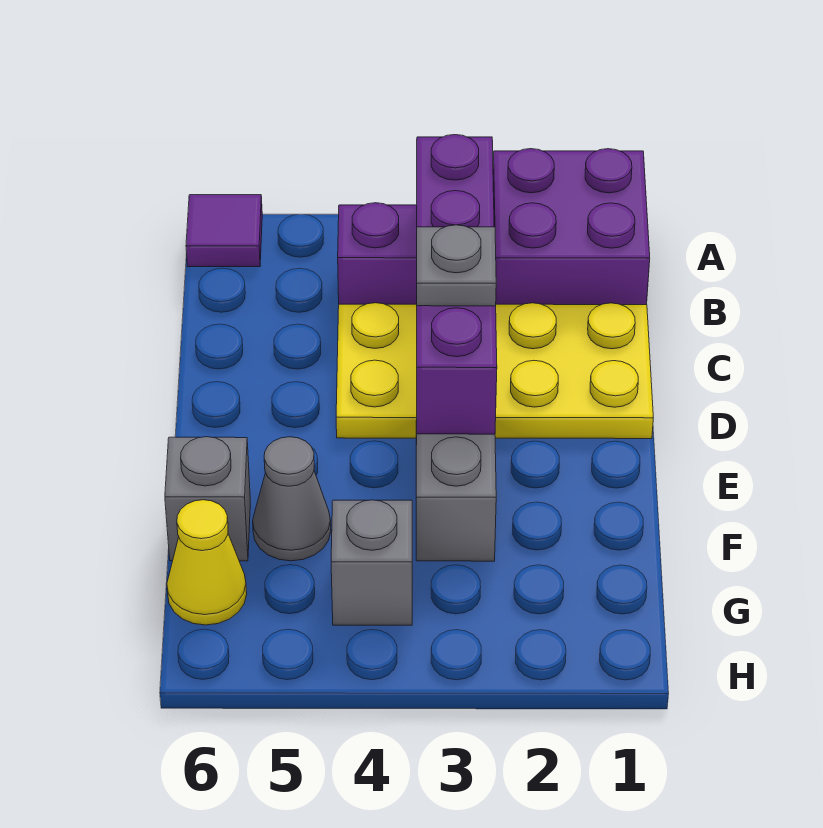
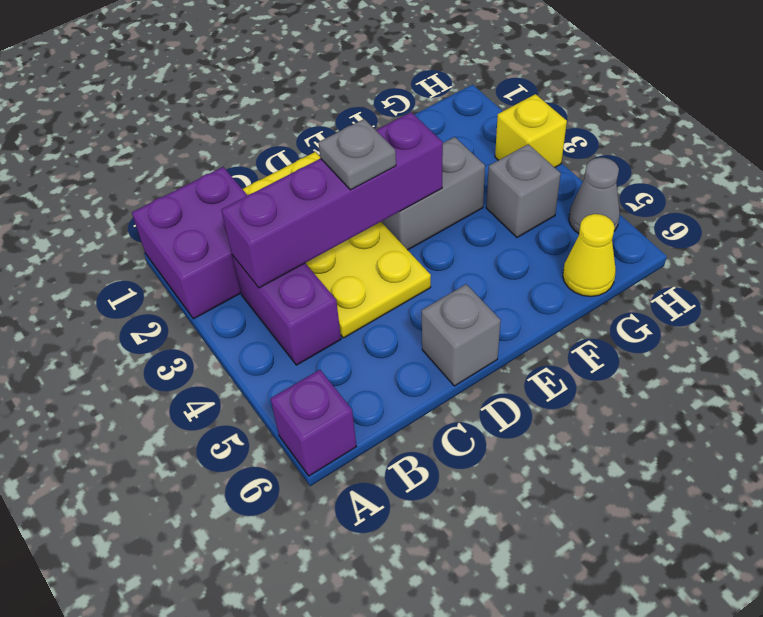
purple 1x1 tile [186,195,262,267] -> purple 1x1 brick [271,370,357,476]
grey 1x1 cone [253,437,331,561] -> grey 1x1 cone moved to [569,158,620,233]
grey 1x1 brick [165,437,250,561] -> grey 1x1 brick moved to [422,284,501,386]
none -> yellow 1x1 brick [495,94,567,167]

